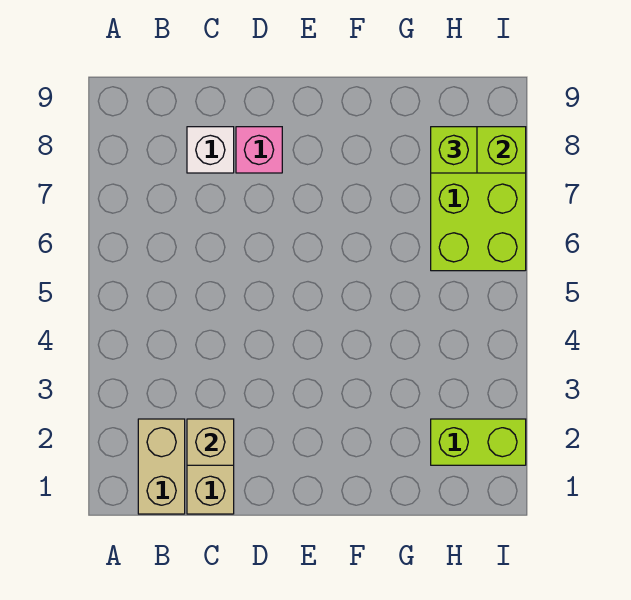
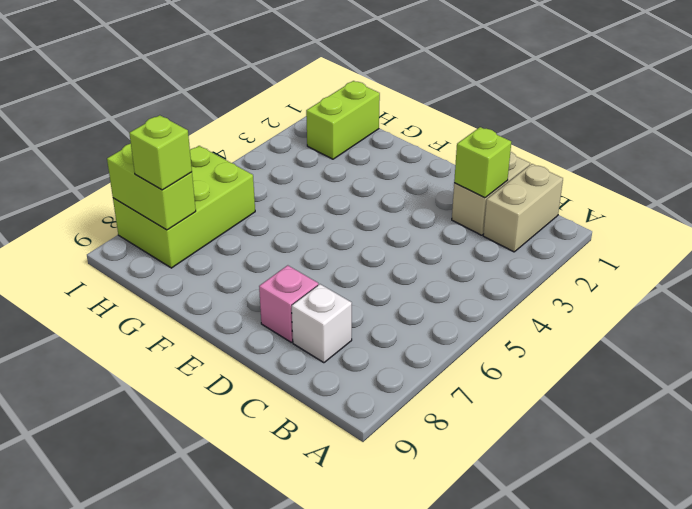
tan 1x1 brick [187,419,234,465] -> lime 1x1 brick [454,127,511,198]
lime 1x2 brick [431,419,526,465] -> lime 1x2 brick turned to [306,81,380,159]

